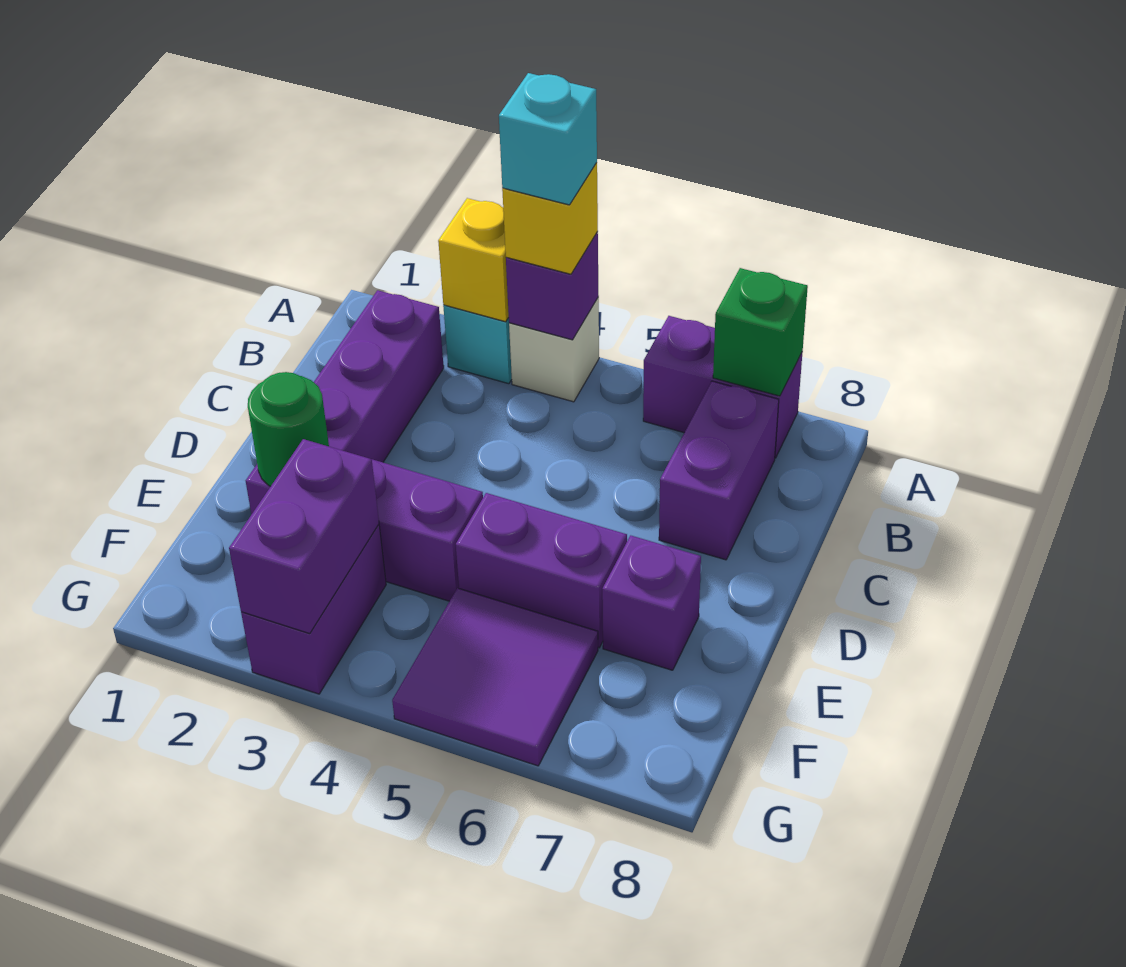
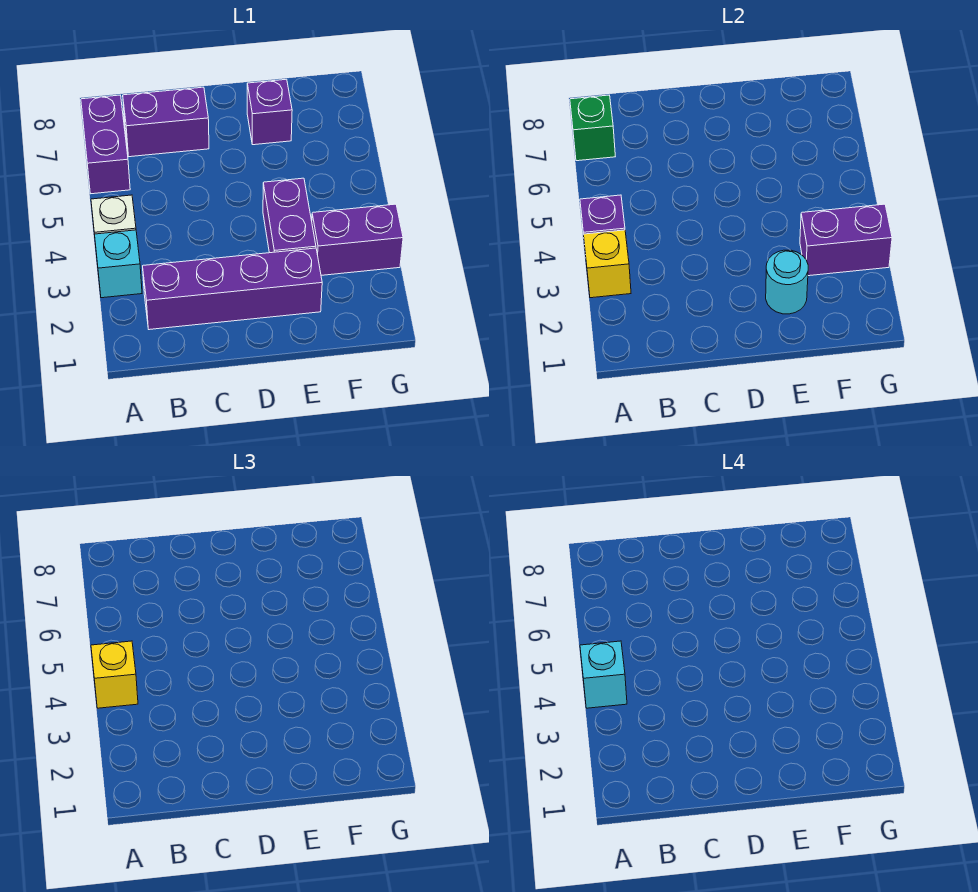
green 1x1 round brick [248,372,329,486] -> cyan 1x1 round brick [766,250,808,314]
purple 1x2 brick [456,493,627,648] -> none
purple 2x2 tile [392,588,598,766] -> none

